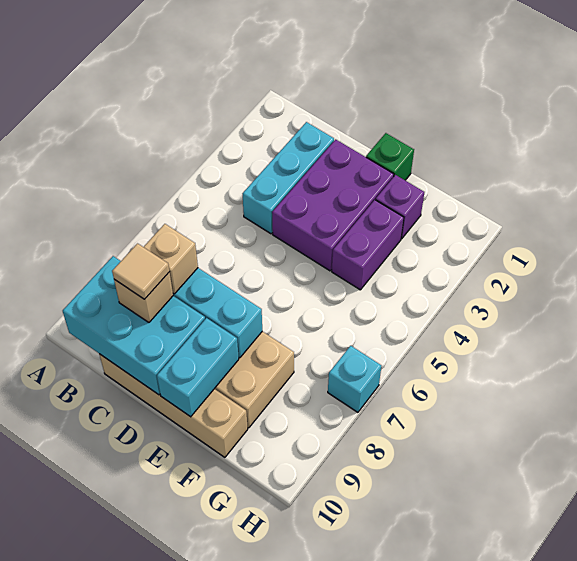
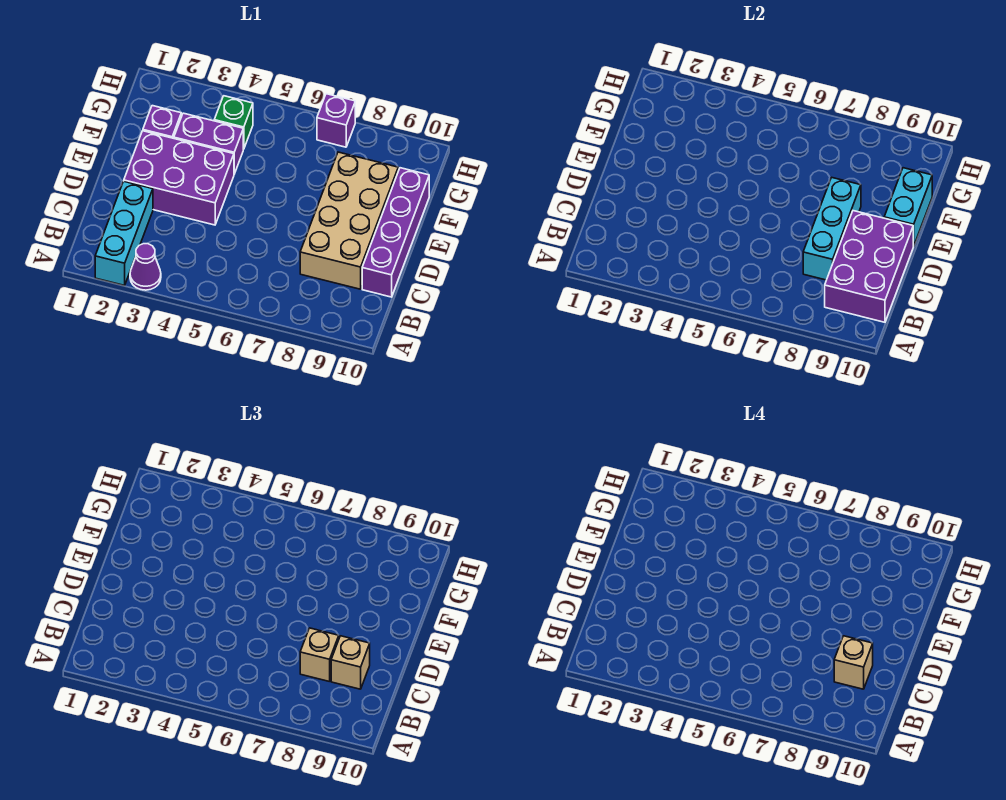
none -> purple 1x1 cone [130,244,161,290]
cyan 2x3 brick [63,256,205,395] -> purple 2x3 brick [825,211,913,322]
cyan 1x3 brick [243,122,334,234] -> cyan 1x3 brick turned to [95,181,153,285]
tan 1x1 tile [112,244,170,299] -> tan 1x1 brick [834,636,873,689]
tan 1x4 brick [99,354,248,457] -> purple 1x4 brick [362,168,429,297]
green 1x1 brick [366,133,414,180] -> green 1x1 brick moved to [214,96,253,149]
cyan 1x2 brick [157,318,239,417] -> cyan 1x2 brick turned to [884,168,932,246]
cyan 1x1 brick [328,346,381,412] -> purple 1x1 brick [317,94,355,147]

